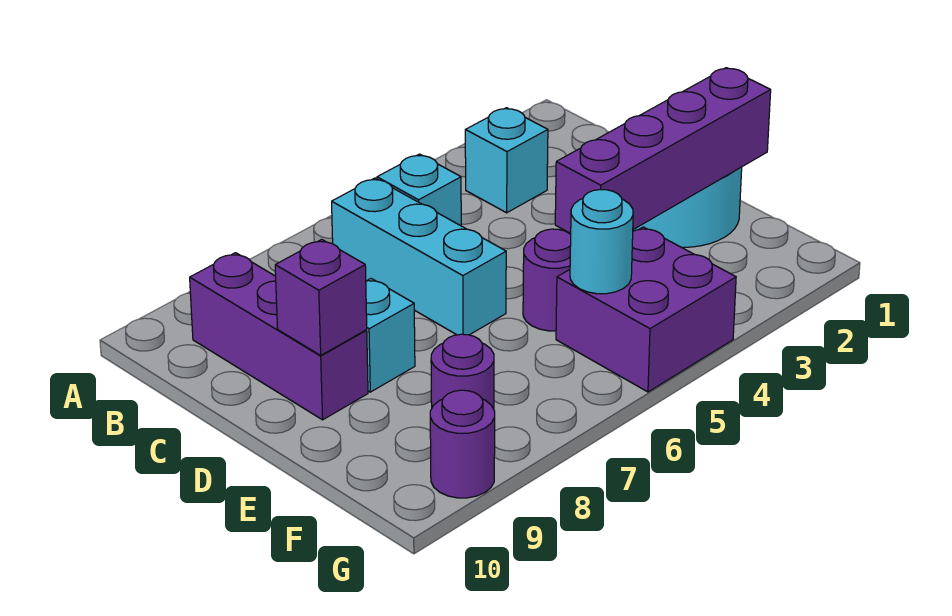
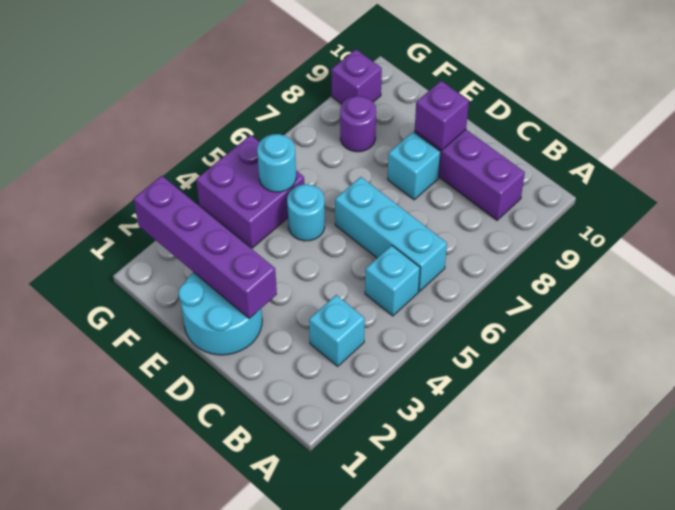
purple 1x4 brick [555,68,771,234] -> purple 1x4 brick turned to [134,176,277,318]
purple 1x1 round brick [523,229,571,331] -> cyan 1x1 round brick [287,184,325,241]
purple 1x1 round brick [430,390,495,498] -> purple 1x1 brick [331,49,382,104]

